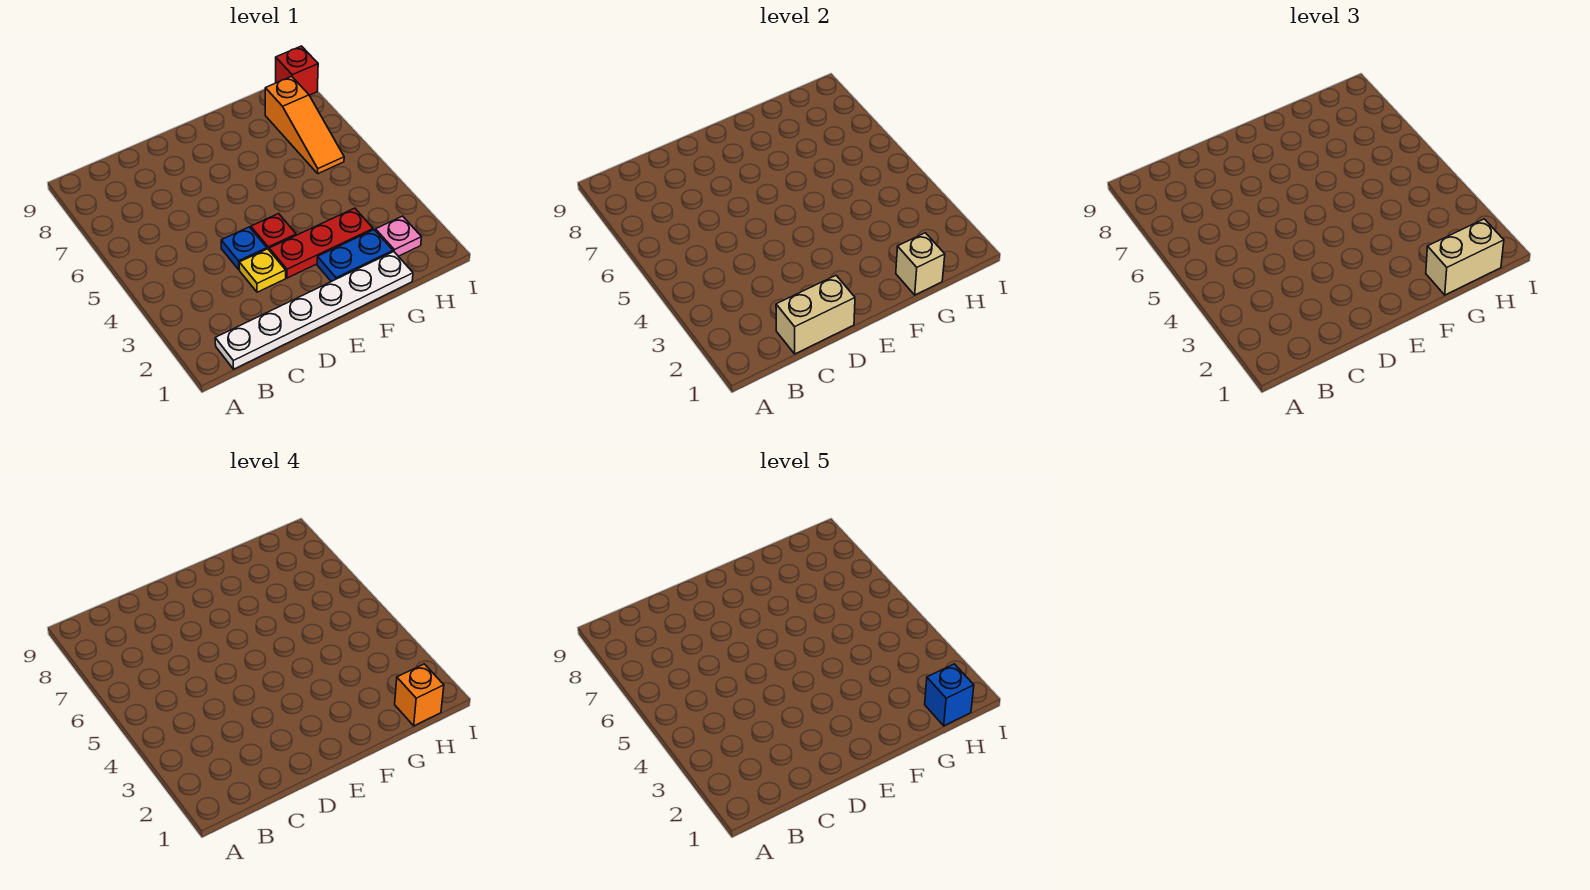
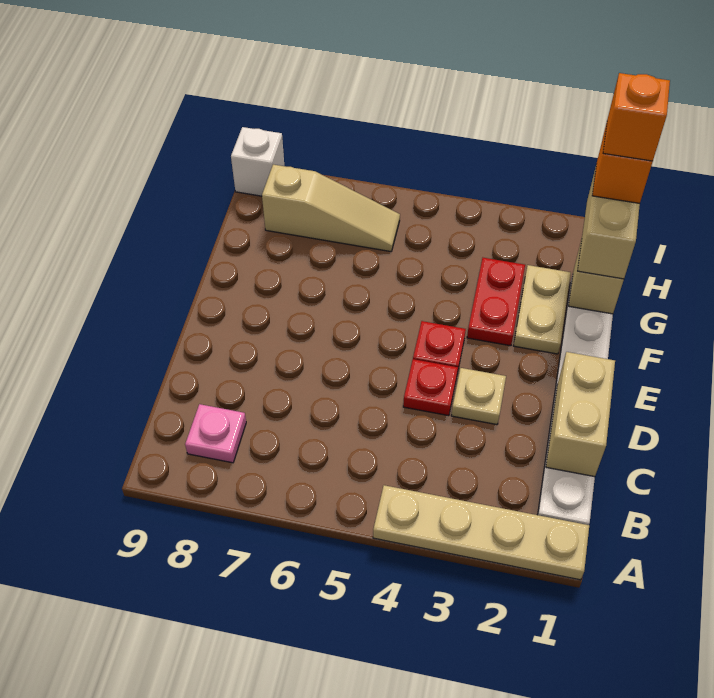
none -> tan 1x4 plate [373,485,589,580]
yellow 1x1 plate [239,249,286,292] -> tan 1x1 plate [451,368,506,425]
blue 1x1 plate [221,227,267,269] -> red 1x1 plate [403,359,458,416]
red 1x3 plate [269,208,373,278] -> red 1x2 plate [467,258,525,346]
blue 1x2 plate [317,230,393,282] -> tan 1x2 plate [513,265,571,354]
blue 1x1 brick [925,664,974,726] -> orange 1x1 brick [603,73,670,161]
pink 1x1 plate [375,216,421,256] -> pink 1x1 plate moved to [185,404,246,463]
orange 1x3 slope [265,76,344,174] -> tan 1x3 slope [262,165,400,252]
red 1x1 brick [276,46,318,95] -> white 1x1 brick [231,127,284,196]

